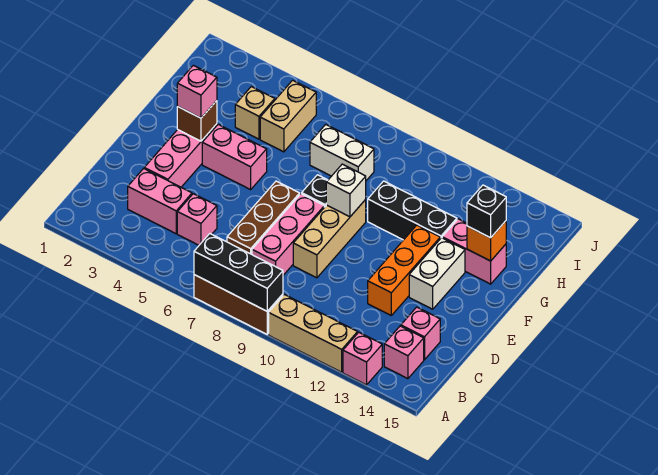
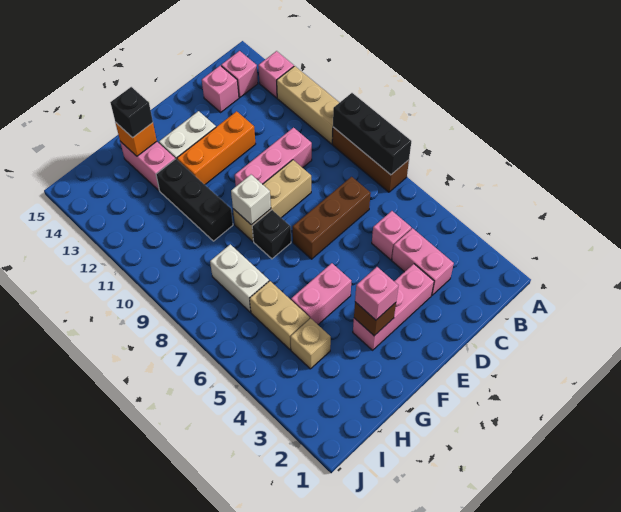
pink 1x3 brick [252,194,324,275] -> pink 1x3 brick moved to [235,128,312,186]
pink 1x2 brick [202,124,267,190] -> pink 1x2 brick turned to [291,263,351,325]
tan 1x2 brick [260,80,316,152] -> tan 1x2 brick turned to [250,281,310,349]

